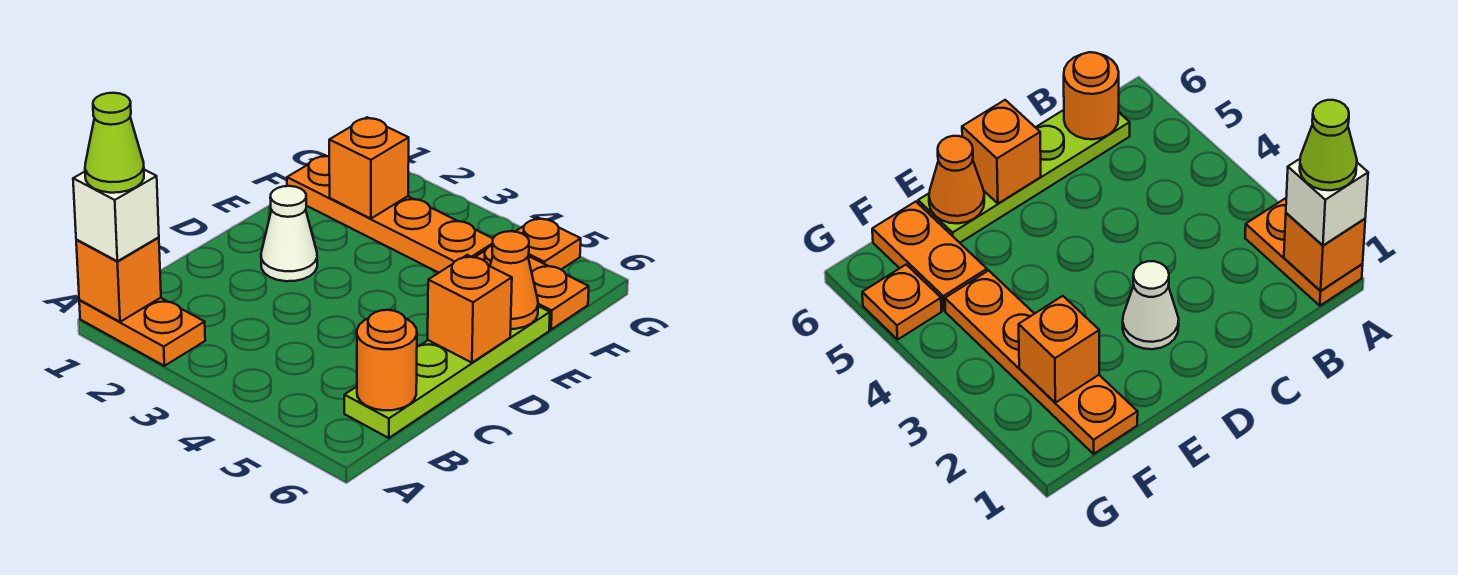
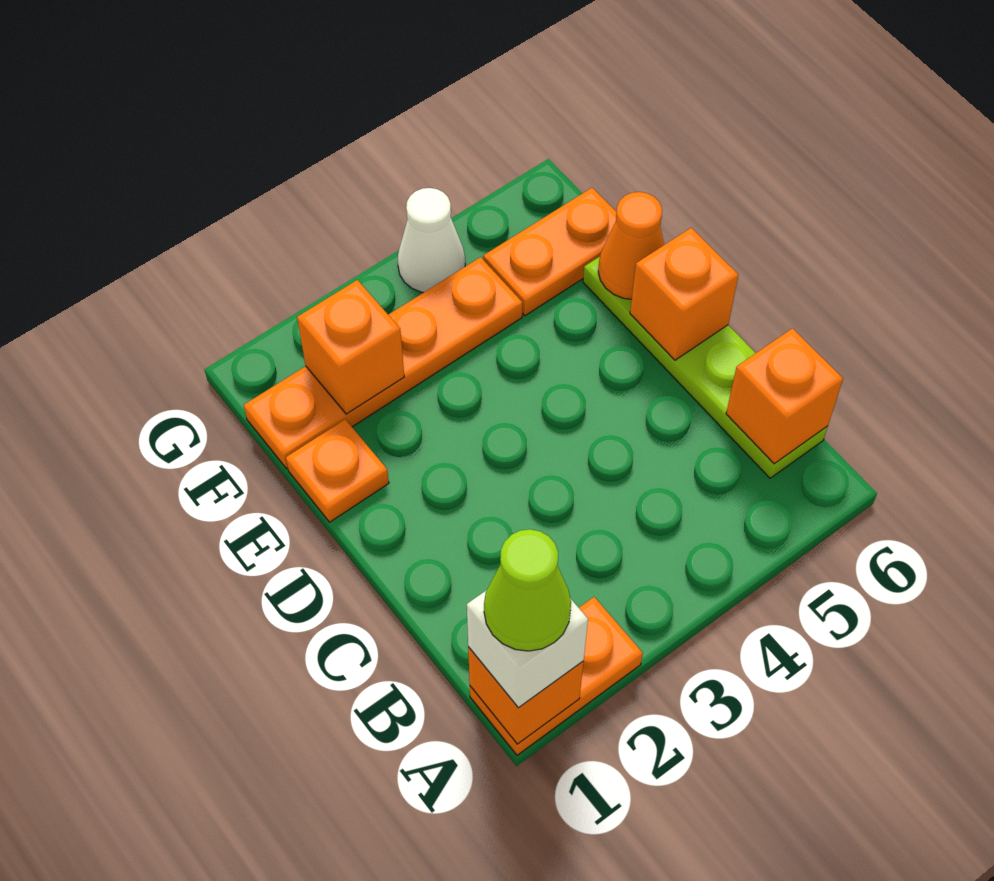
orange 1x1 round brick [357,310,417,410] -> orange 1x1 brick [726,328,843,464]
white 1x1 cone [261,186,317,281] -> white 1x1 cone moved to [397,188,465,293]
orange 1x1 plate [515,217,581,269] -> orange 1x1 plate moved to [286,419,389,522]

